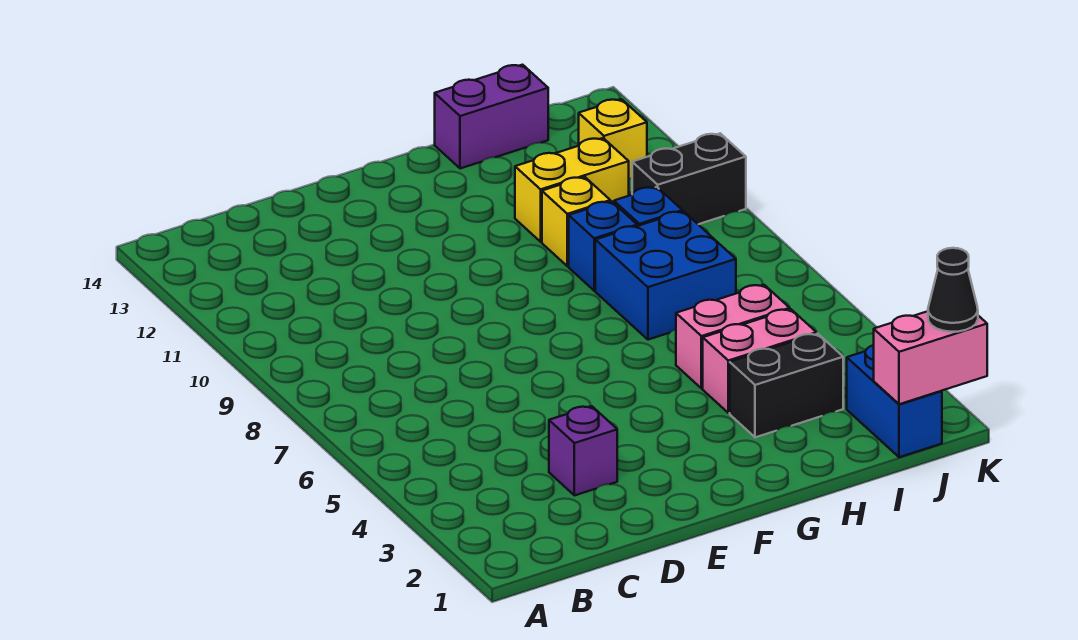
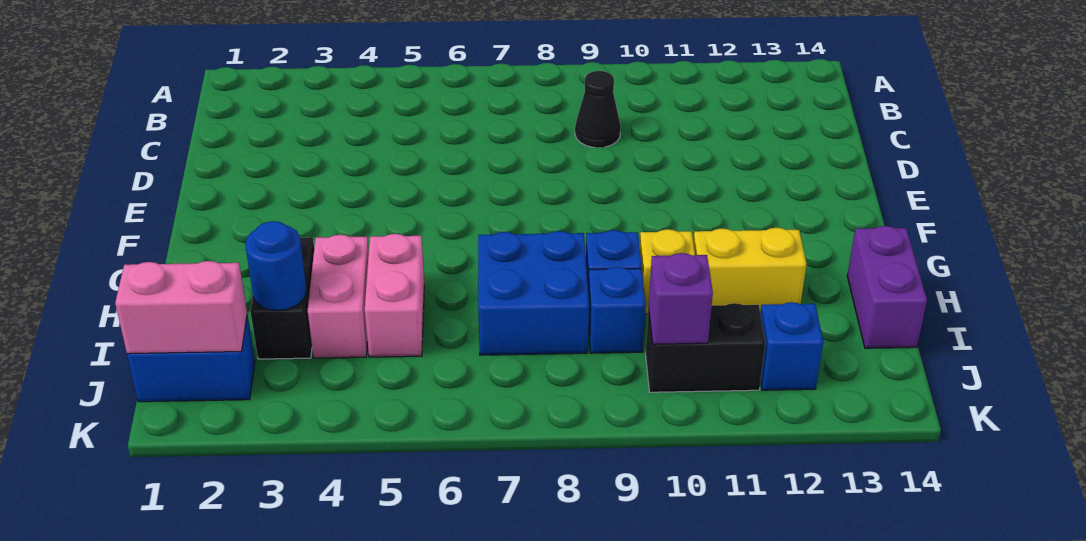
purple 1x1 brick [549,406,617,495] -> purple 1x1 brick moved to [649,253,713,344]
yellow 1x2 brick [515,138,629,242] -> yellow 1x2 brick turned to [693,228,807,312]
none -> blue 1x1 round brick [245,221,307,311]
pink 1x2 brick [874,311,987,404] -> pink 1x2 brick turned to [115,261,247,354]
black 1x2 brick [632,133,746,224] -> black 1x2 brick turned to [646,303,766,392]
yellow 1x1 brick [579,99,647,179] -> blue 1x1 brick [760,302,823,390]
black 1x1 cone [928,248,978,332] -> black 1x1 cone moved to [575,71,621,147]

